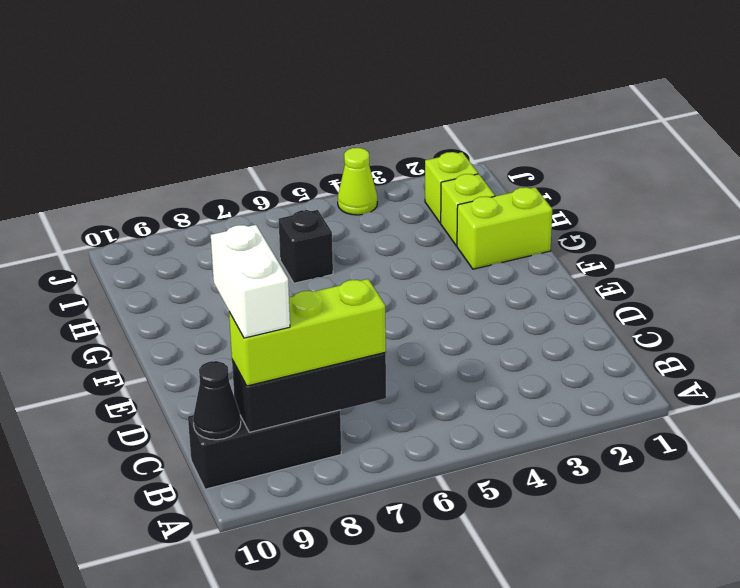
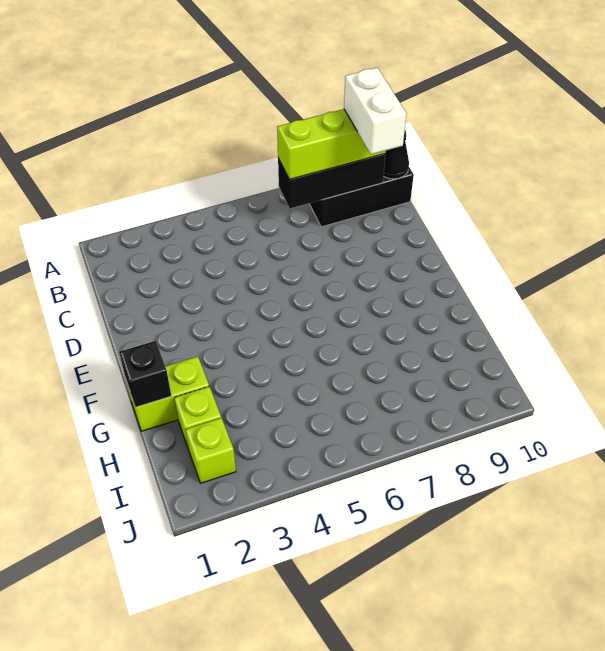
black 1x1 brick [279,210,333,283] -> black 1x1 brick moved to [119,341,171,407]
lime 1x1 cone [338,148,377,215] -> none

